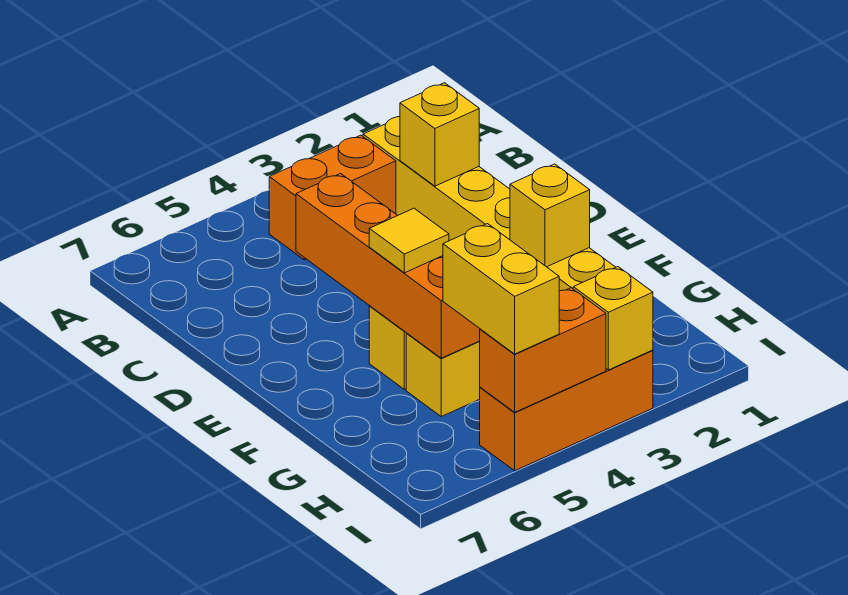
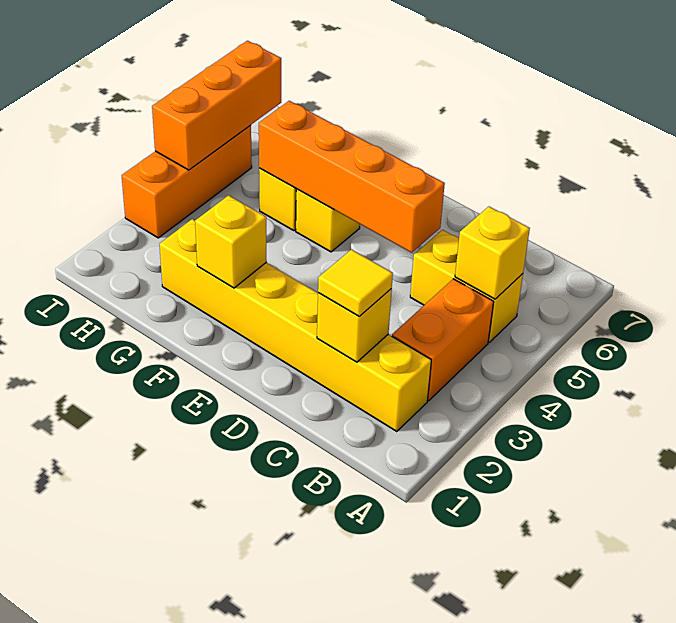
yellow 1x1 tile [369,208,449,273] -> yellow 1x1 tile moved to [318,250,393,317]
yellow 1x2 brick [443,224,559,354] -> yellow 1x2 brick moved to [410,230,523,342]
yellow 1x1 brick [573,267,653,370] -> yellow 1x1 brick moved to [455,206,530,299]
orange 1x2 brick [480,288,606,412] -> orange 1x3 brick [152,41,281,170]

